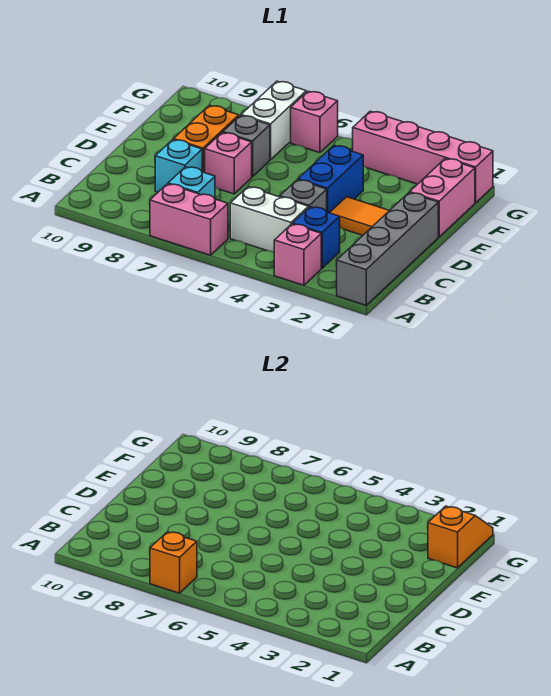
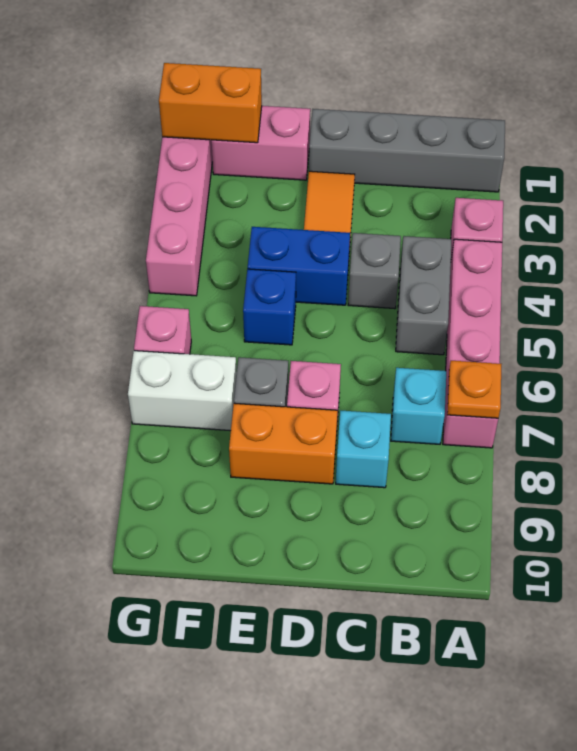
pink 1x2 brick [150,184,228,255] -> pink 1x4 brick [443,239,502,448]
orange 1x1 brick [150,532,197,593] -> orange 1x1 plate [447,361,502,418]
blue 1x1 brick [293,207,340,268] -> blue 1x1 brick moved to [243,269,296,345]
white 1x2 brick [230,187,309,252] -> grey 1x2 brick [396,236,452,355]
orange 1x2 slope [428,506,493,568] -> orange 1x2 brick [159,63,262,143]

